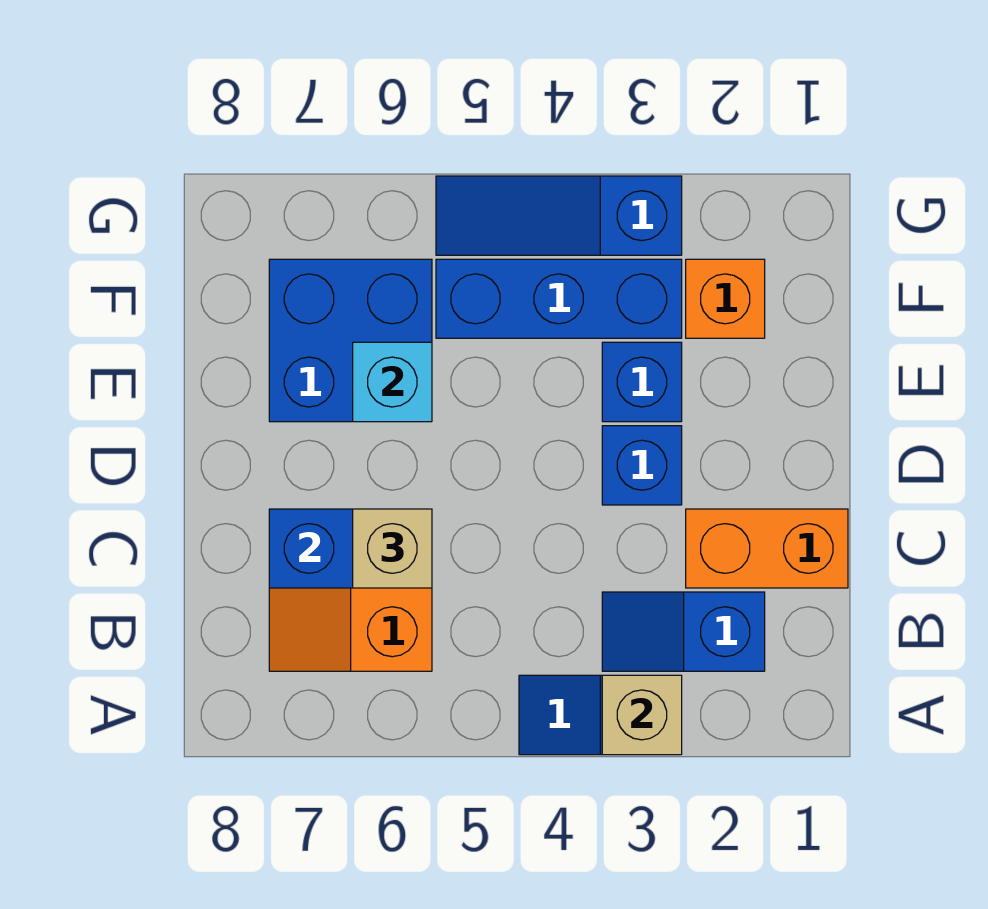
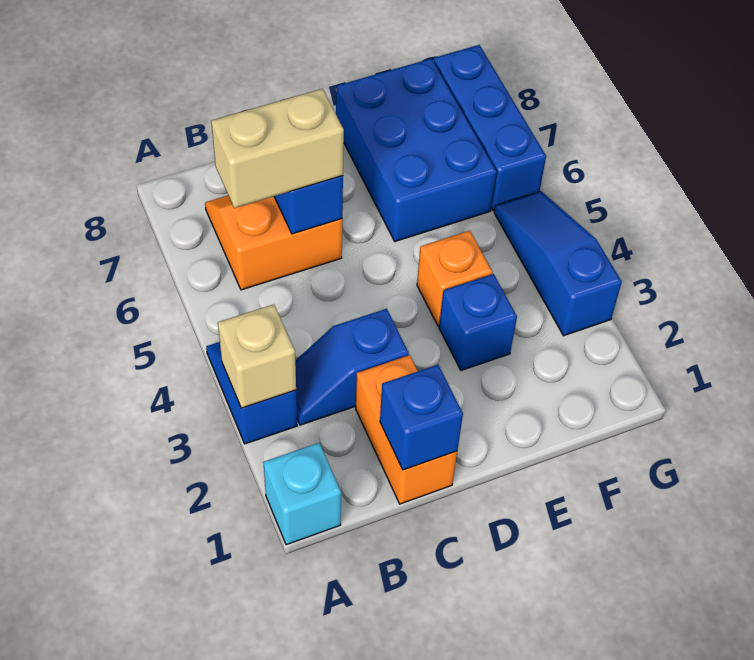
blue 1x2 slope [602,592,765,671] -> blue 1x2 slope turned to [295,309,409,425]
tan 1x1 brick [353,509,432,588] -> tan 1x2 brick [211,89,344,208]
blue 1x1 brick [602,426,682,505] -> blue 1x1 brick moved to [380,365,463,470]
blue 2x2 brick [269,259,432,422] -> blue 2x3 brick [336,59,496,241]
cyan 1x1 brick [353,342,432,422] -> cyan 1x1 brick moved to [263,443,341,545]
orange 1x1 brick [686,259,765,338] -> orange 1x1 brick moved to [417,231,492,326]
blue 1x3 brick [436,259,682,338] -> blue 1x3 brick moved to [434,45,546,211]

